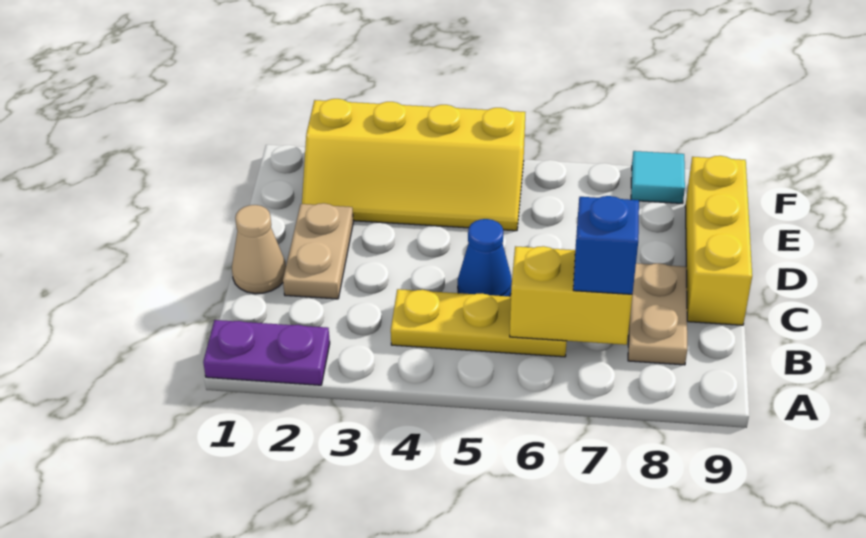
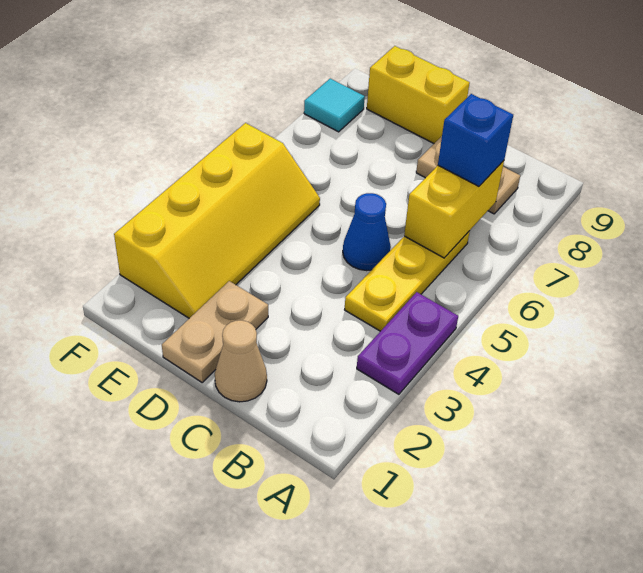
purple 1x2 plate [203,320,330,385] -> purple 1x2 plate moved to [357,292,458,394]
tan 1x2 plate [283,203,353,299] -> tan 1x2 plate turned to [162,281,268,382]
yellow 1x3 brick [685,156,752,325] -> yellow 1x2 brick [367,46,470,143]

